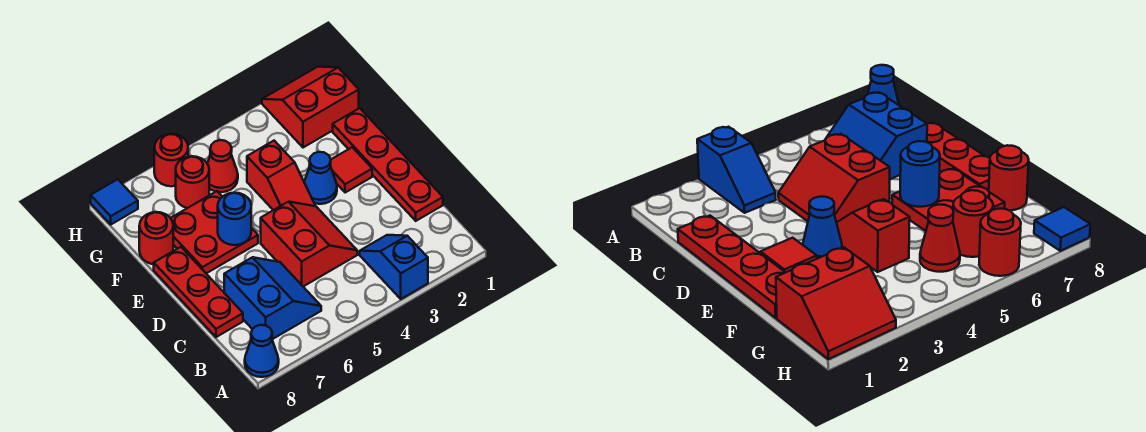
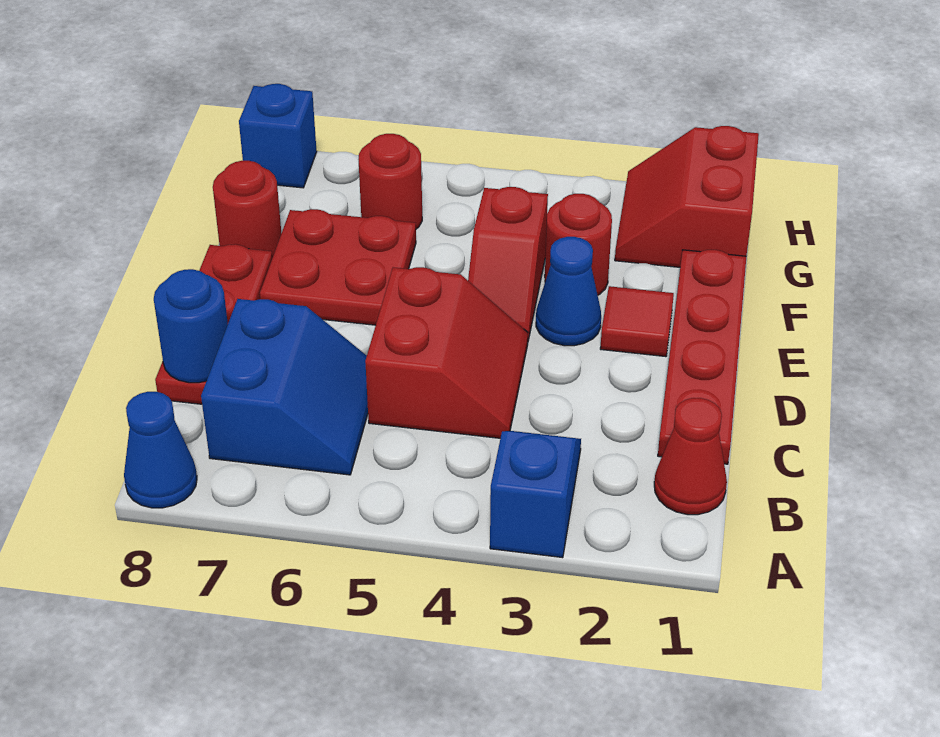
blue 1x1 round brick [218,193,251,245] -> blue 1x1 round brick moved to [154,269,228,383]
red 2x2 slope [262,67,359,148] -> red 2x2 slope turned to [615,126,759,267]
red 1x1 cone [207,140,238,192] -> red 1x1 cone moved to [654,398,727,515]
red 1x1 round brick [154,134,188,186] -> red 1x1 round brick moved to [545,194,612,295]
blue 1x1 tile [91,179,138,224] -> blue 1x1 brick [239,84,317,188]

